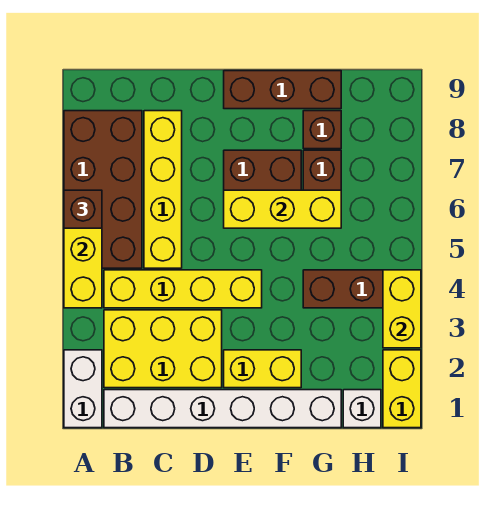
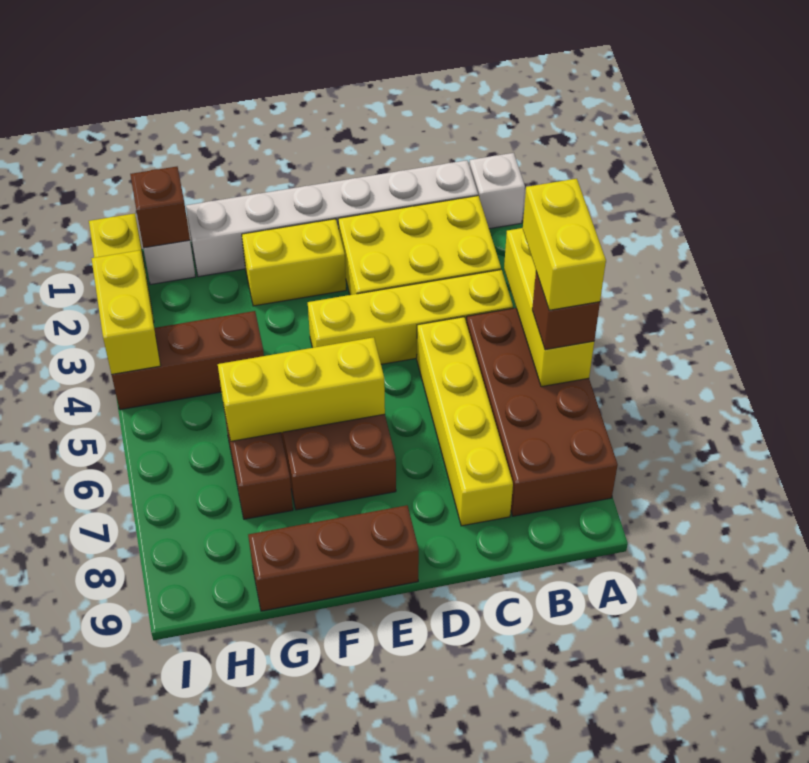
white 1x2 brick [64,350,102,428] -> white 1x1 brick [470,153,525,229]
none -> yellow 1x2 brick [523,179,606,310]
brown 1x1 brick [303,111,341,149] -> brown 1x1 brick moved to [130,167,190,248]

